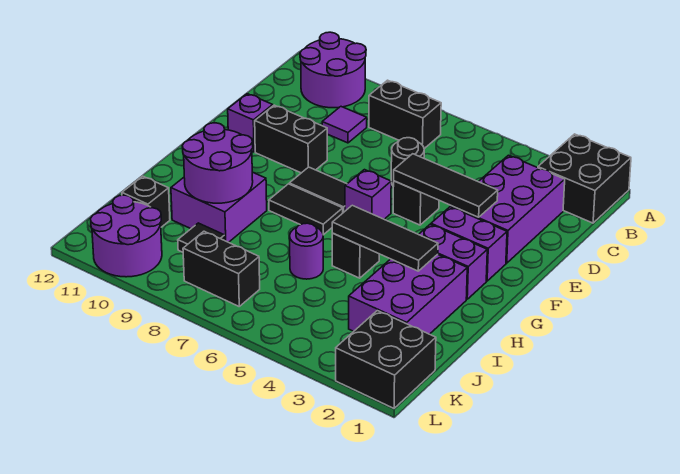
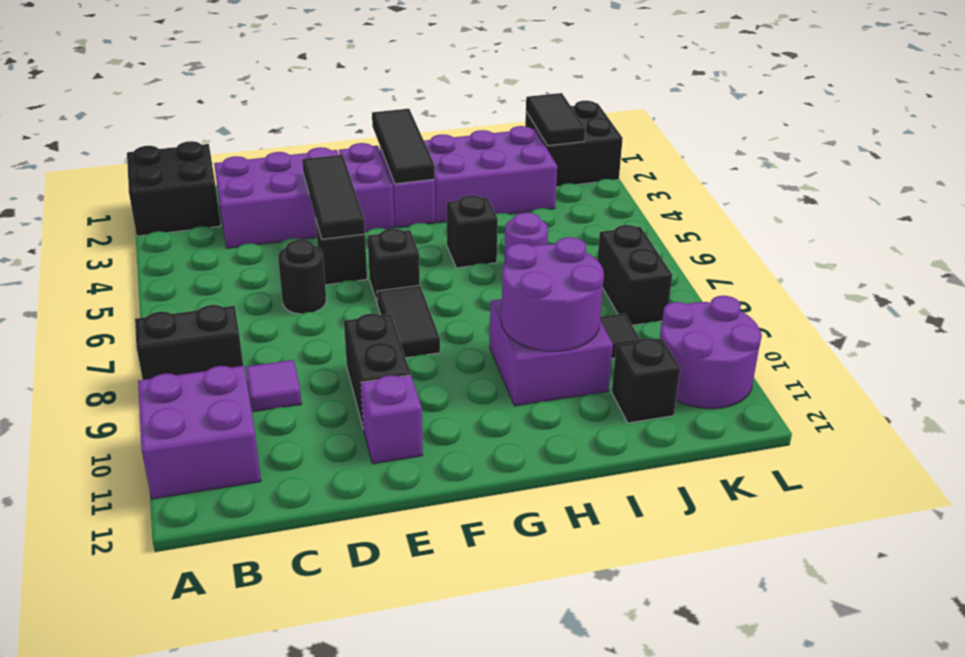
purple 2x2 round brick [300,32,366,108] -> purple 2x2 brick [138,366,261,499]
black 1x2 brick [369,80,441,149] -> black 1x2 brick turned to [135,305,243,380]
purple 1x1 brick [345,170,391,219] -> black 1x1 brick [368,229,420,304]
black 1x2 tile [269,184,343,235] -> black 1x2 tile moved to [526,93,585,146]
black 1x3 tile [332,205,438,271] -> black 1x3 tile moved to [372,109,435,184]

